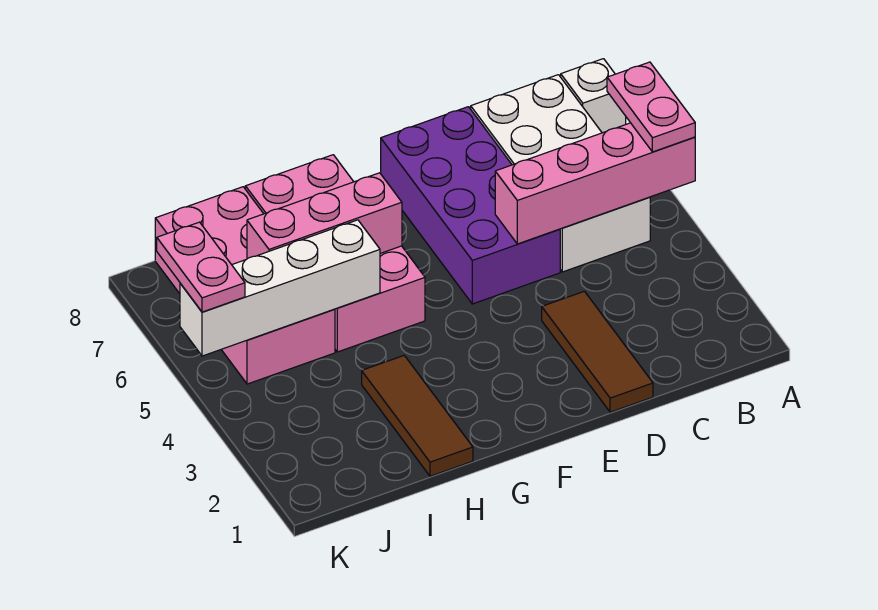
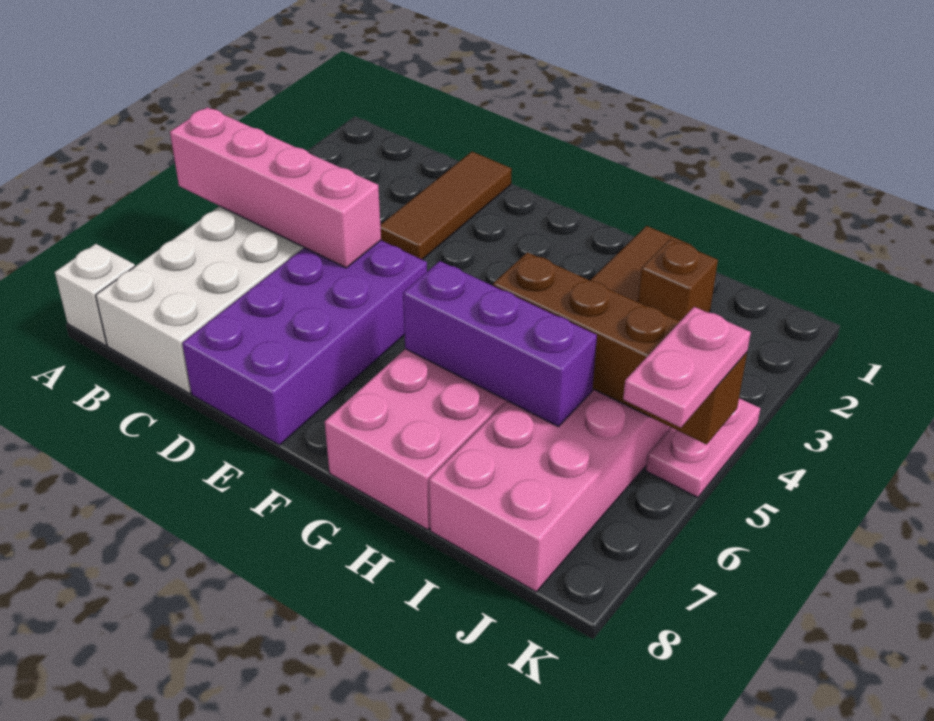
pink 1x2 plate [607,62,695,152] -> pink 1x2 plate moved to [645,398,761,497]
pink 1x3 brick [247,173,402,259] -> purple 1x3 brick [403,261,597,427]
white 1x4 brick [180,220,380,356] -> brown 1x4 brick [493,252,747,444]
none -> brown 1x1 brick [638,239,718,321]

